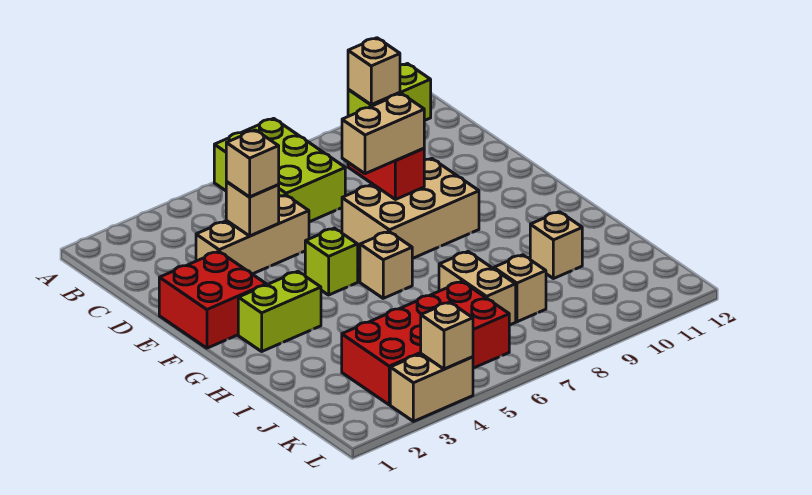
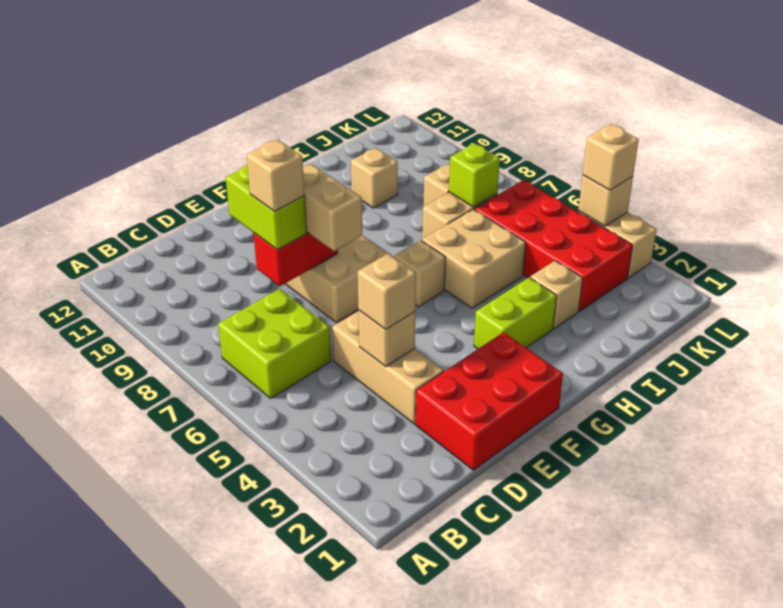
lime 2x3 brick [214,118,345,222] -> lime 2x2 brick [218,289,331,398]
red 2x2 brick [159,251,266,348] -> red 2x3 brick [416,332,563,470]
lime 1x1 brick [305,228,358,295] -> lime 1x1 brick moved to [449,144,500,207]
lime 1x2 brick [238,271,321,351] -> lime 1x2 brick turned to [474,277,557,349]
none -> tan 2x2 brick [422,209,526,308]
none -> tan 1x1 brick [530,261,583,328]
none -> tan 1x1 brick [583,124,639,190]

